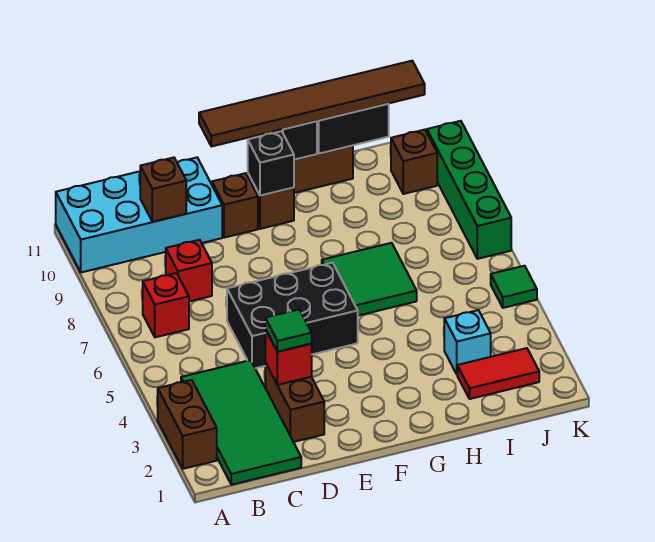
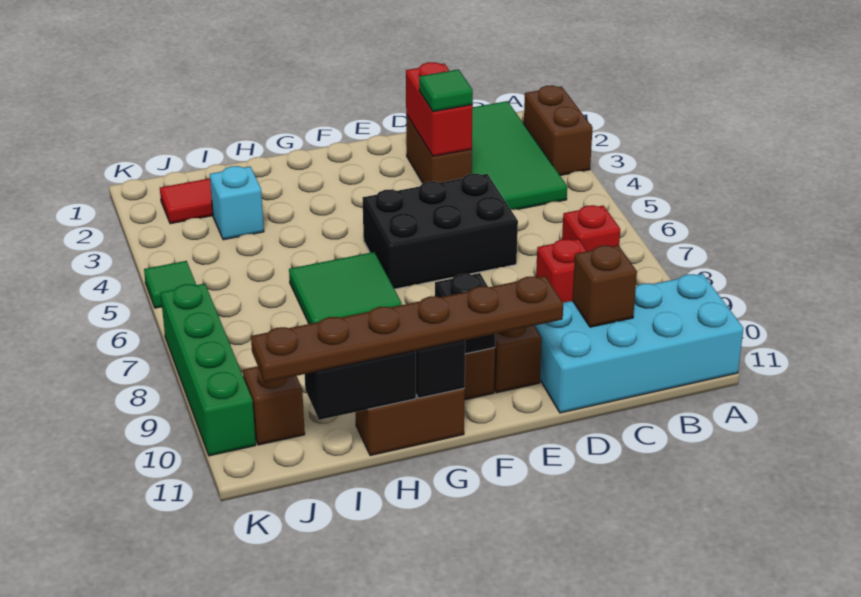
red 1x1 brick [265,329,312,385] -> red 1x2 brick [406,62,473,156]
brown 1x6 tile [199,61,425,147] -> brown 1x6 plate [251,276,563,382]

